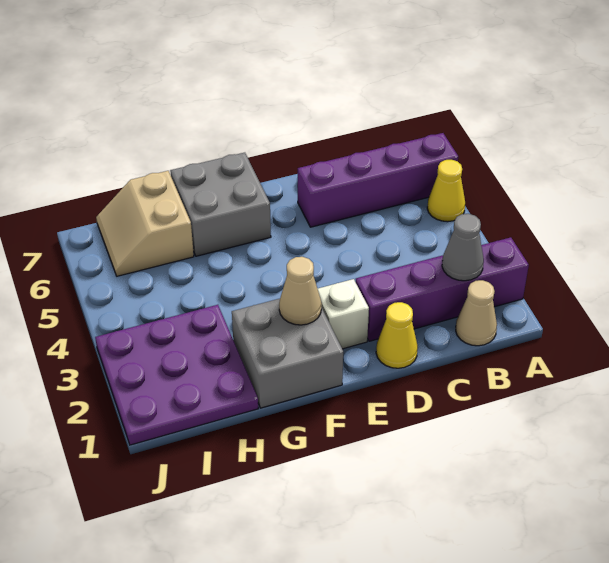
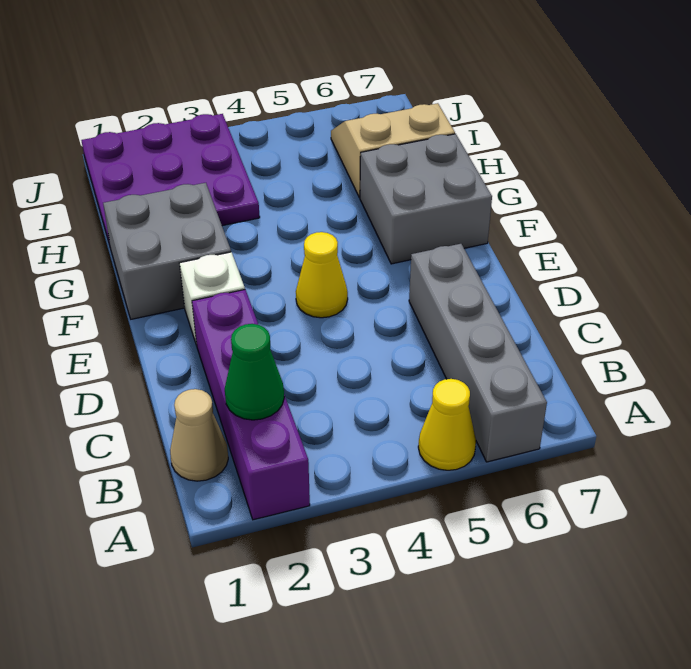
purple 1x4 brick [298,133,458,227] -> grey 1x4 brick [409,244,547,462]
grey 1x1 cone [442,214,484,281] -> green 1x1 cone [225,324,284,420]
yellow 1x1 cone [376,302,418,368] -> yellow 1x1 cone moved to [296,232,348,318]
tan 1x1 cone [279,257,322,325] -> none

